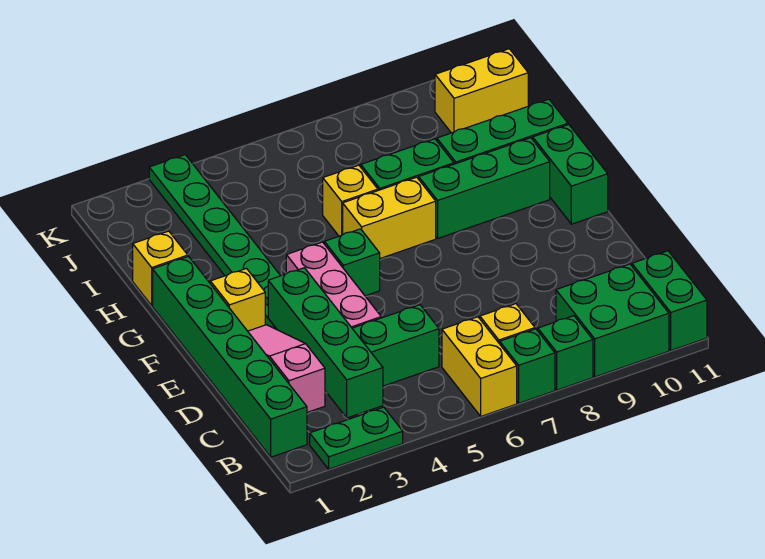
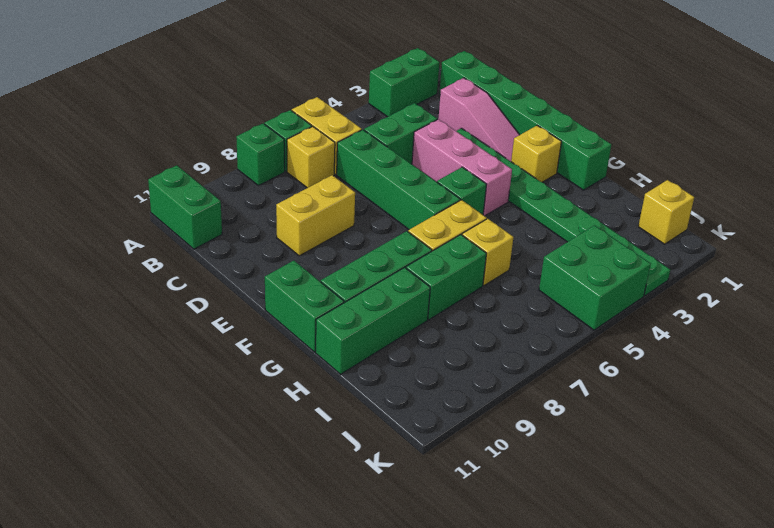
green 1x2 plate [310,407,403,469] -> green 1x2 brick [369,48,440,117]
green 2x2 brick [556,264,669,377] -> green 2x2 brick moved to [539,225,651,330]
green 1x4 brick [268,268,383,418] -> green 1x4 brick moved to [337,130,460,229]
yellow 1x1 brick [133,231,188,305] -> yellow 1x1 brick moved to [638,180,694,244]
yellow 1x2 brick [435,49,528,133] -> yellow 1x2 brick moved to [276,175,355,256]

